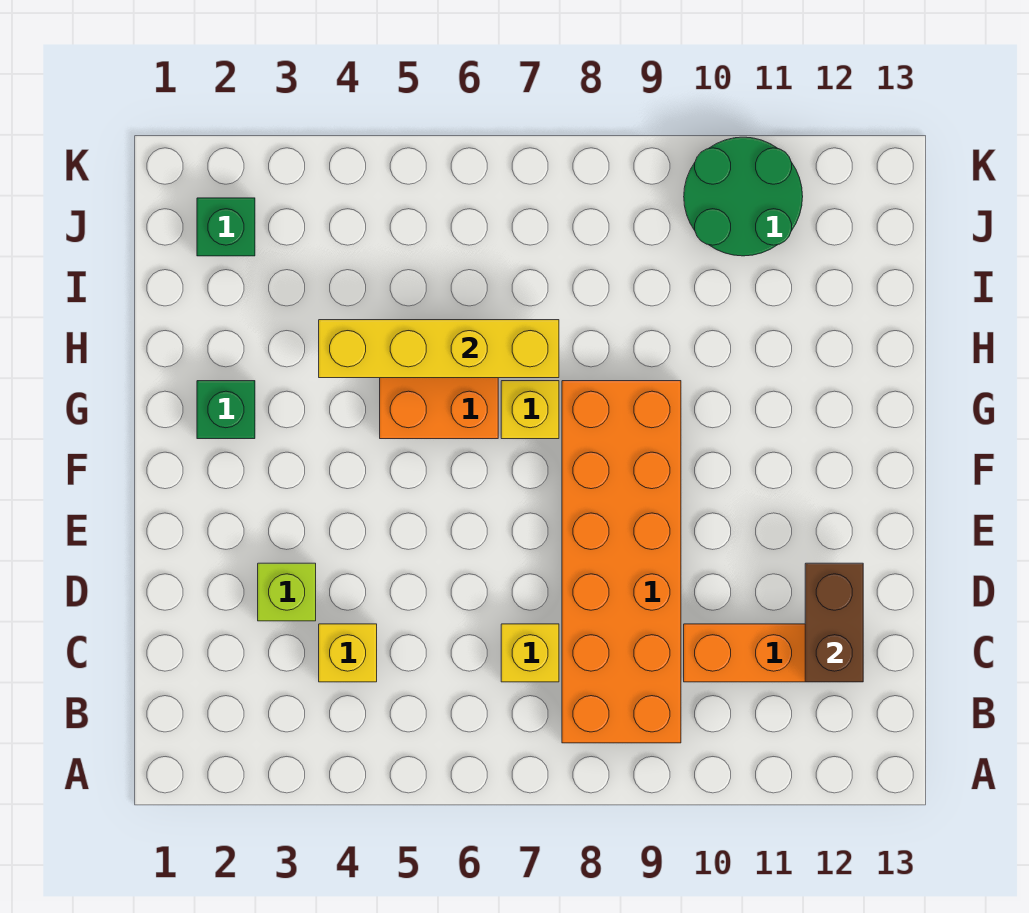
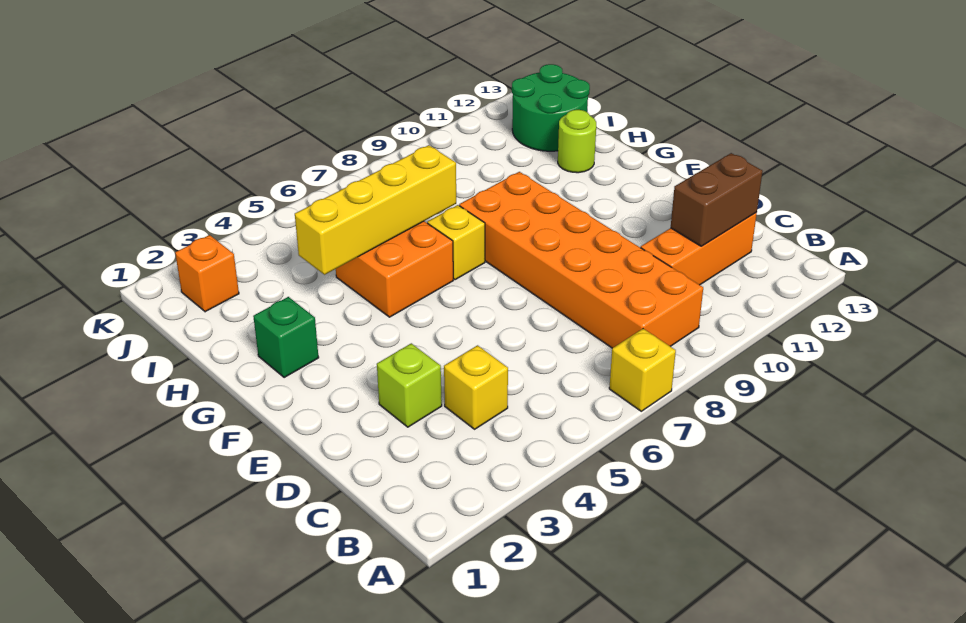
yellow 1x1 brick [501,624,559,682] -> yellow 1x1 brick moved to [609,329,676,411]
brown 1x2 brick [805,563,863,682] -> brown 1x2 brick turned to [671,153,763,246]
none -> lime 1x1 round brick [558,110,596,173]
green 1x1 brick [197,198,255,256] -> orange 1x1 brick [175,235,239,312]
green 2x2 round brick [684,137,803,256] -> green 2x2 round brick moved to [512,64,590,151]

